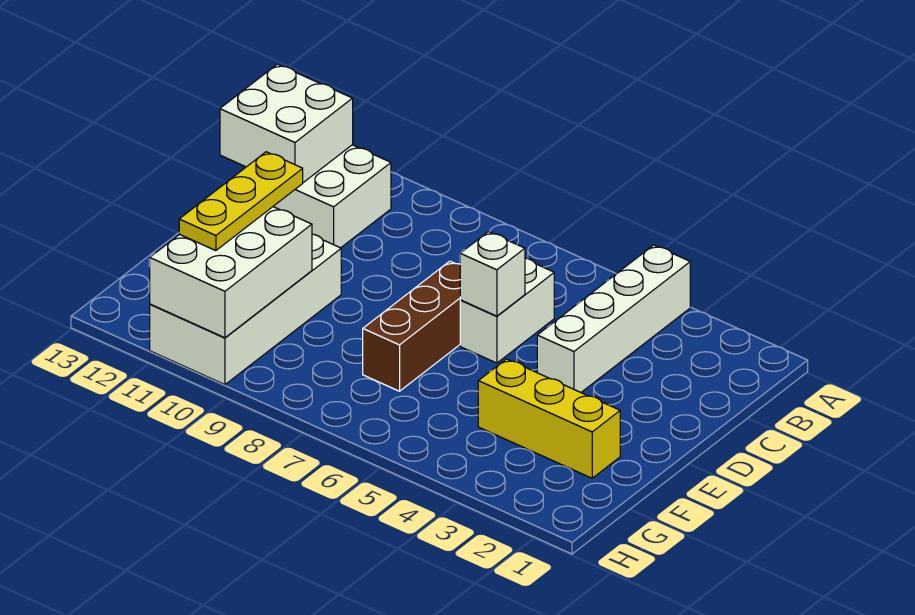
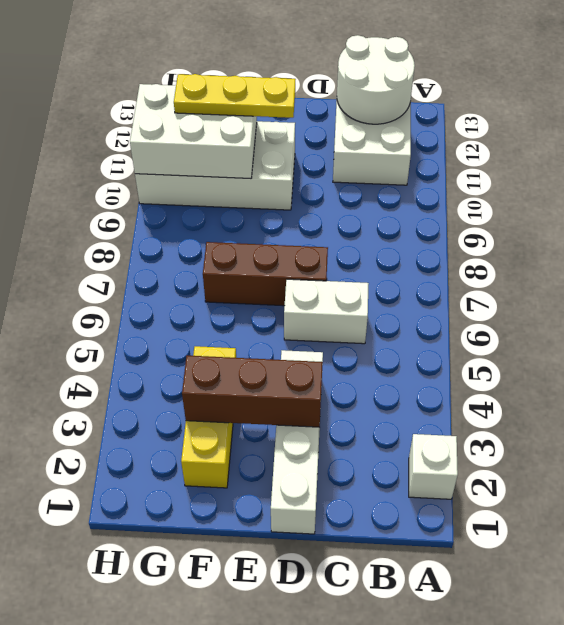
white 1x4 brick [537,245,690,392] -> white 1x4 brick turned to [271,350,323,534]
white 2x2 brick [220,64,353,183] -> white 2x2 round brick [337,35,415,124]
none -> brown 1x3 brick [182,355,323,427]
white 1x1 brick [460,232,525,316] -> white 1x1 brick moved to [409,434,458,499]

